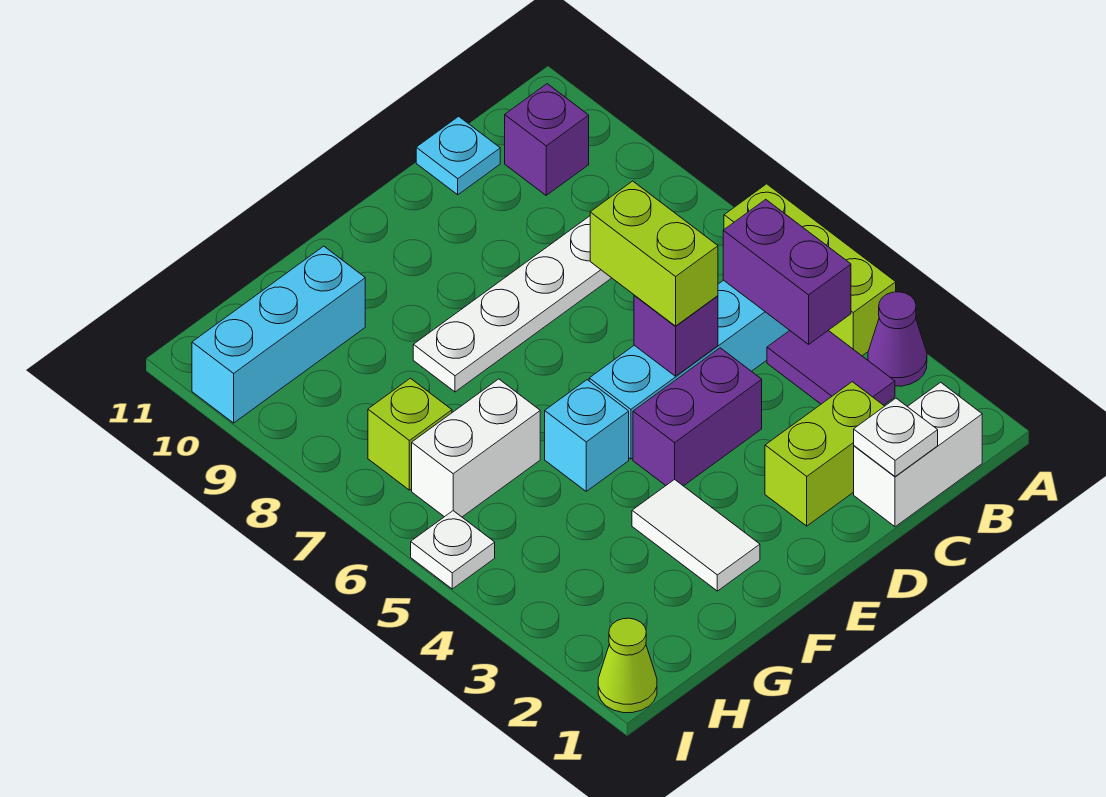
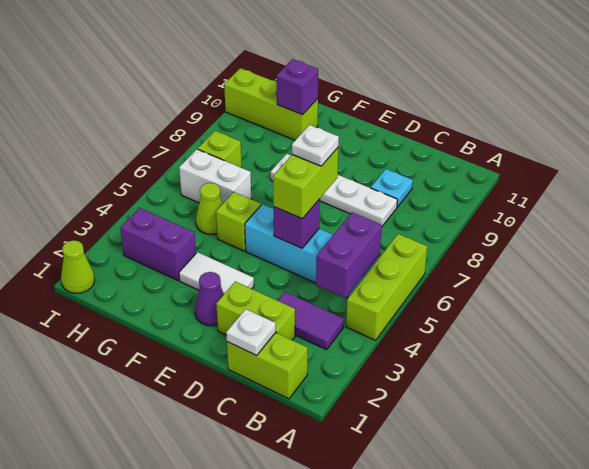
purple 1x1 cone [868,292,927,386] -> purple 1x1 cone moved to [195,272,224,326]
white 1x2 brick [854,382,982,527] -> lime 1x2 brick [227,333,308,399]
purple 1x2 tile [767,330,895,405] -> purple 1x2 tile turned to [277,292,344,350]
purple 1x1 brick [505,84,589,195] -> purple 1x1 brick moved to [277,59,318,115]
cyan 1x1 plate [416,116,500,195] -> cyan 1x1 plate moved to [371,169,413,207]
purple 1x2 brick [633,348,762,486] -> purple 1x2 brick moved to [120,208,196,281]
white 1x2 tile [632,479,760,591] -> white 1x2 tile turned to [179,252,254,294]
cyan 1x1 brick [545,380,629,491] -> lime 1x1 brick [216,192,261,251]
none -> lime 1x1 cone [196,183,223,234]
cyan 1x3 brick [192,246,365,423] -> lime 1x3 brick [224,68,318,140]
white 1x1 plate [411,511,495,589] -> white 1x1 plate moved to [292,125,339,166]

